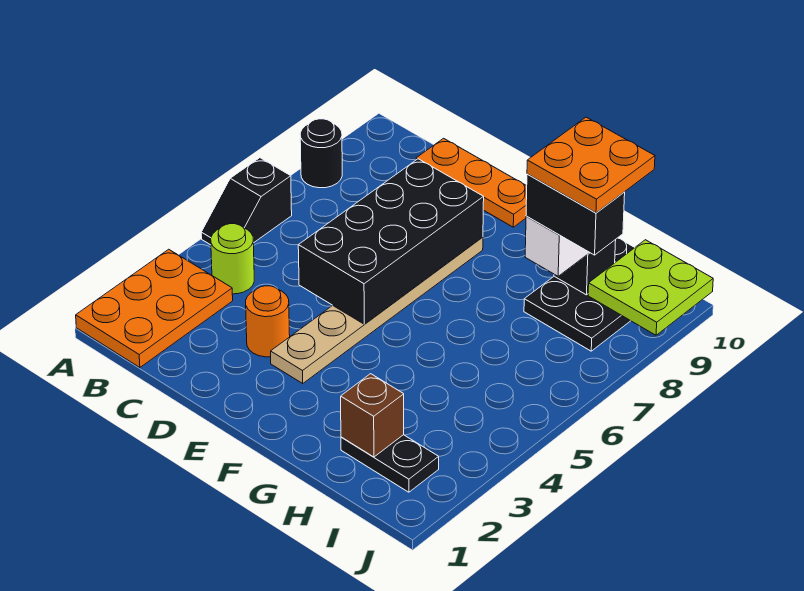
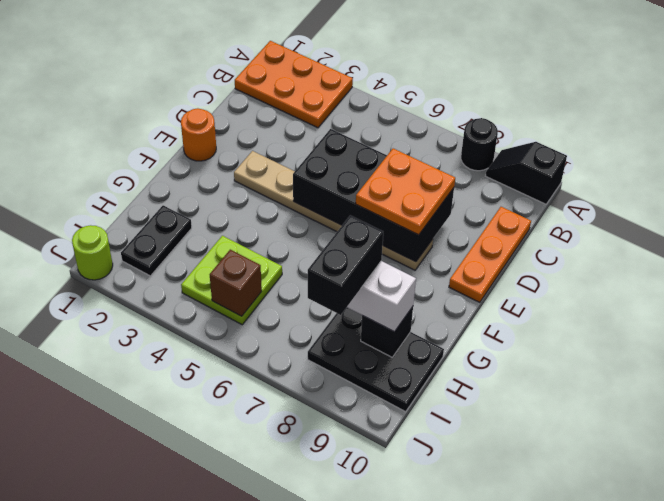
black 1x2 slope [201,158,292,245] -> black 1x2 slope moved to [486,142,567,204]
lime 1x1 round brick [211,224,254,294] -> lime 1x1 round brick moved to [72,225,113,280]
orange 1x1 round brick [246,286,290,357] -> orange 1x1 round brick moved to [181,108,216,161]
brown 1x1 brick [341,374,404,457] -> brown 1x1 brick moved to [210,250,262,316]
orange 2x2 plate [527,117,655,213] -> orange 2x2 plate moved to [356,149,455,235]
lime 2x2 plate [588,240,713,335] -> lime 2x2 plate moved to [181,236,282,325]

